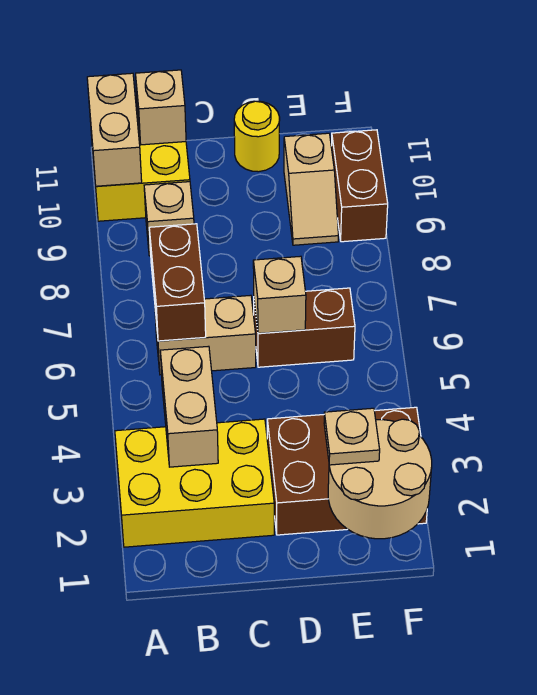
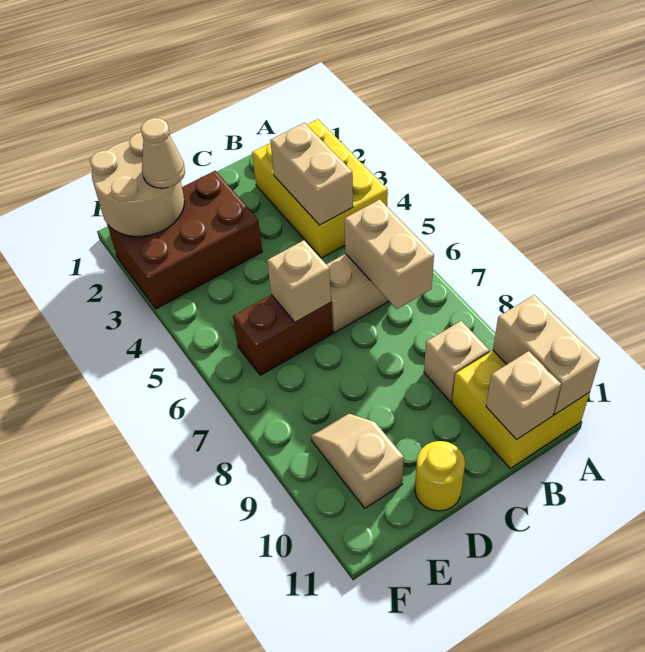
yellow 2x3 brick [115,419,274,547] -> yellow 2x3 brick turned to [252,119,388,258]
brown 1x2 brick [149,224,206,341] -> tan 1x2 brick [344,199,434,309]
tan 1x1 plate [324,408,380,465] -> tan 1x1 cone [141,118,185,188]
brown 1x2 brick [331,130,388,242] -> none

